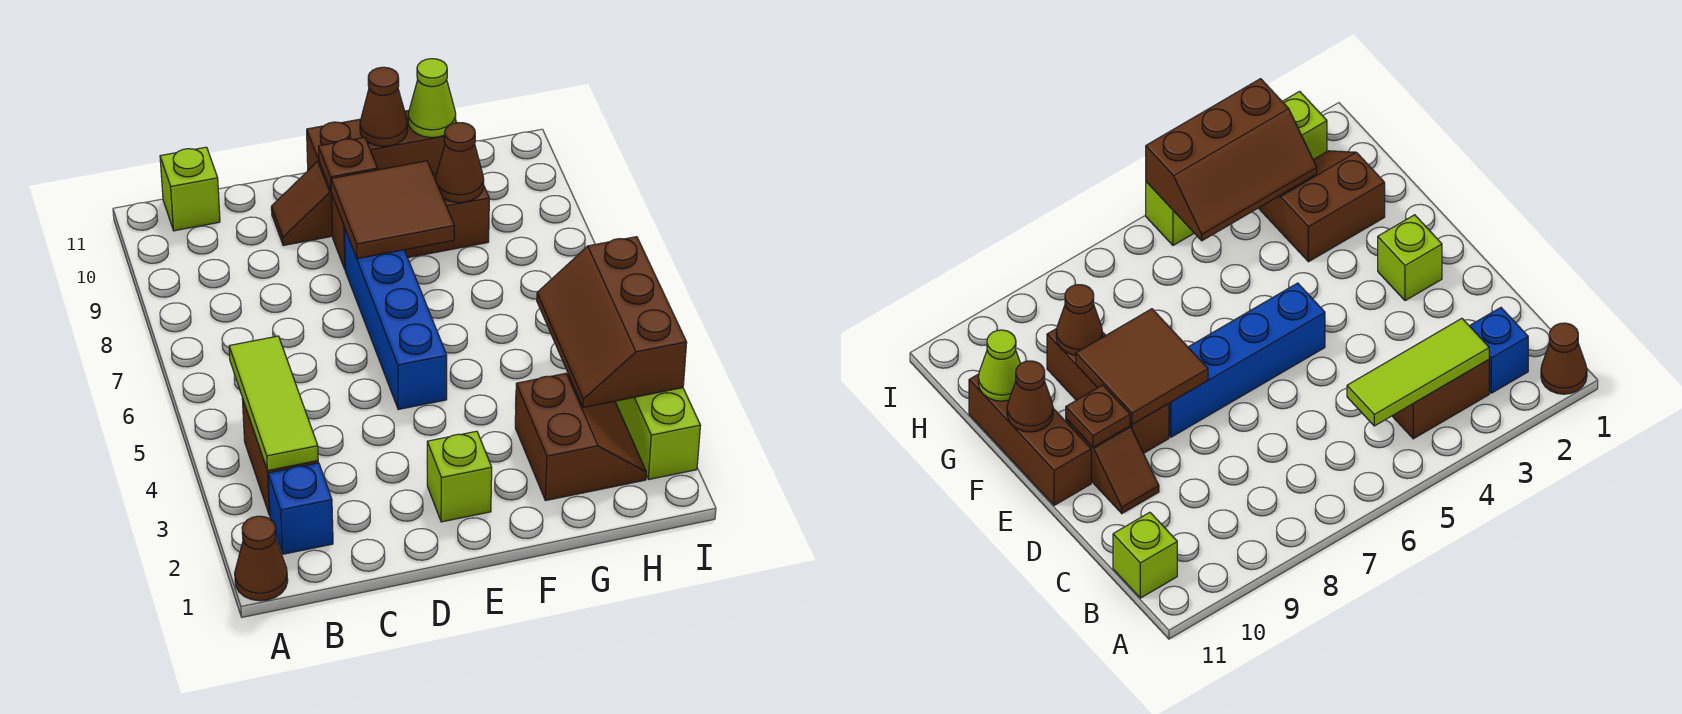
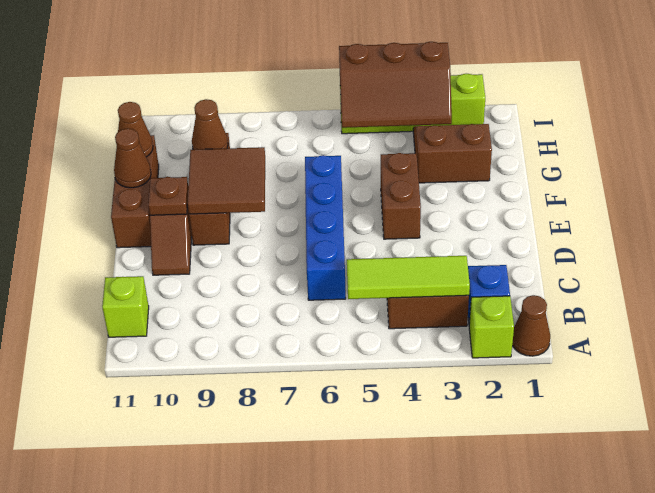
lime 1x1 brick [427,431,492,522] -> lime 1x1 brick moved to [469,296,514,358]
none -> brown 1x2 brick [381,153,421,239]
blue 1x4 brick [344,228,447,410] -> blue 1x4 brick turned to [305,155,346,300]
lime 1x1 cone [408,59,456,138] -> brown 1x1 cone [118,102,153,157]

